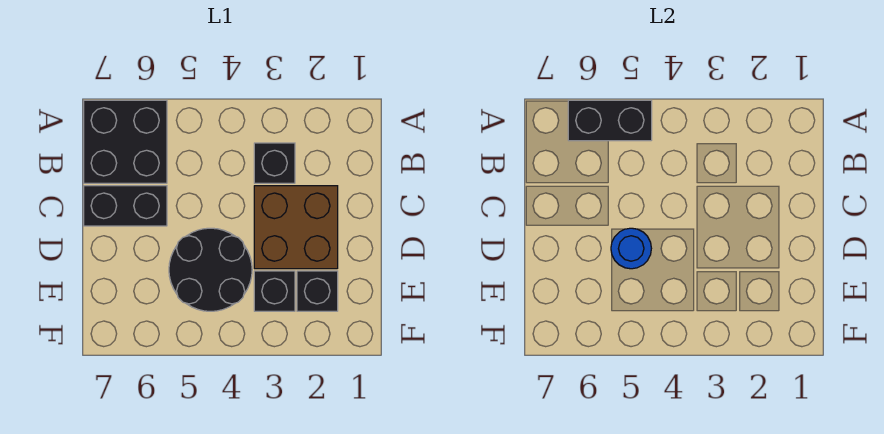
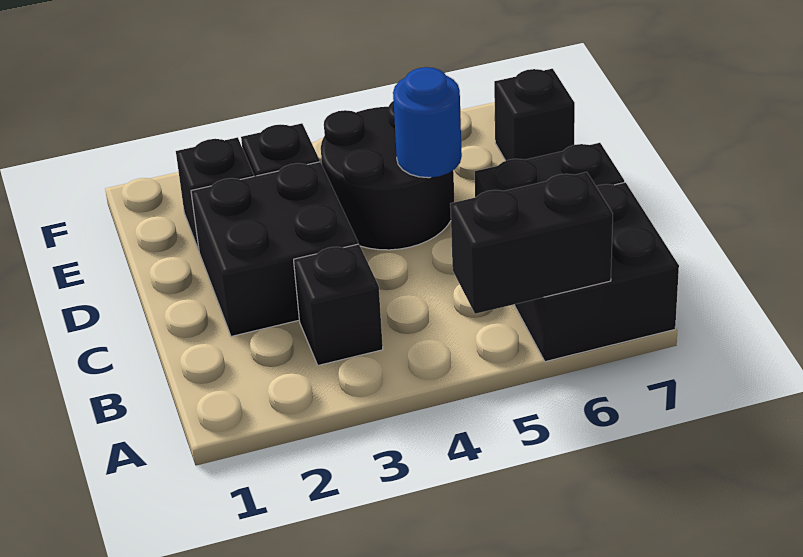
brown 2x2 brick [254,186,338,269] -> black 2x2 brick [191,162,358,336]
none -> black 1x1 brick [494,69,575,161]

